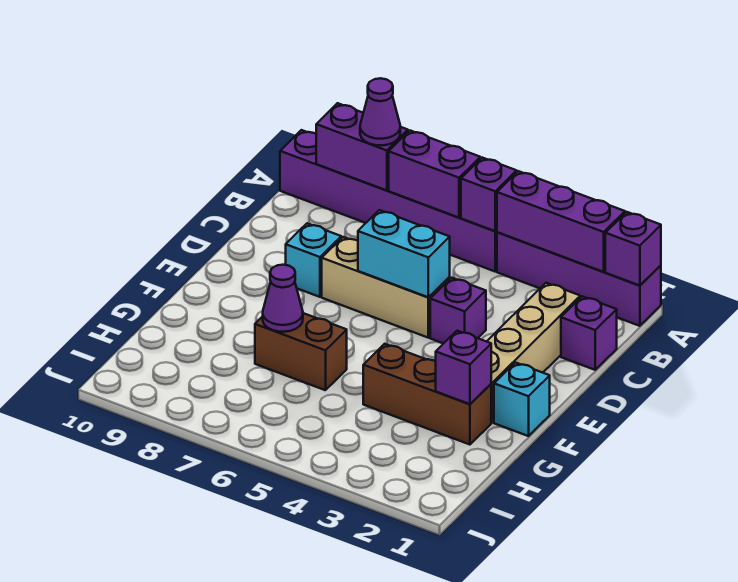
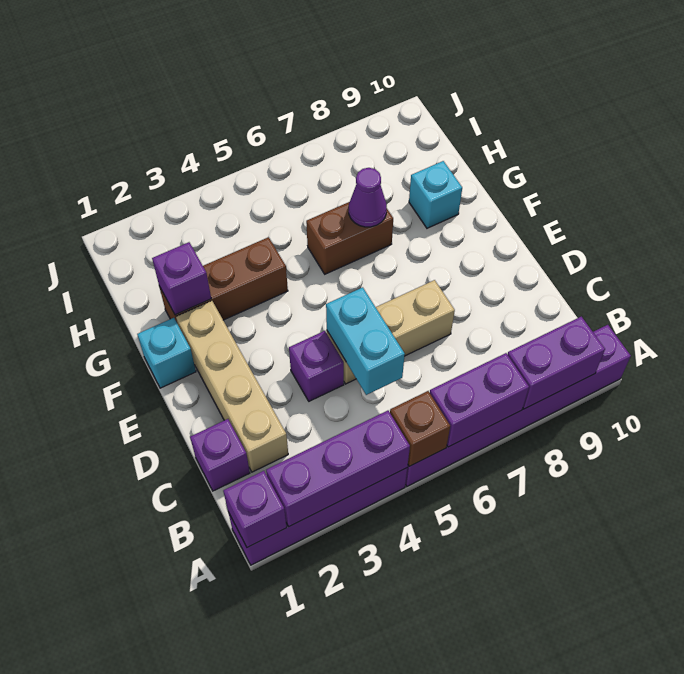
purple 1x1 brick [461,158,517,231] -> brown 1x1 brick [390,391,450,466]
purple 1x1 cone [360,78,400,146] -> none
cyan 1x2 brick [358,210,450,297] -> cyan 1x2 brick turned to [326,287,405,395]
cyan 1x1 brick [286,223,341,297] -> cyan 1x1 brick moved to [409,161,462,228]

